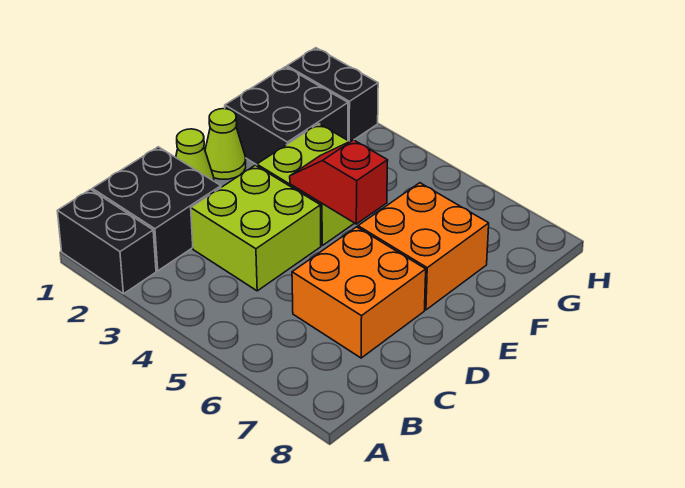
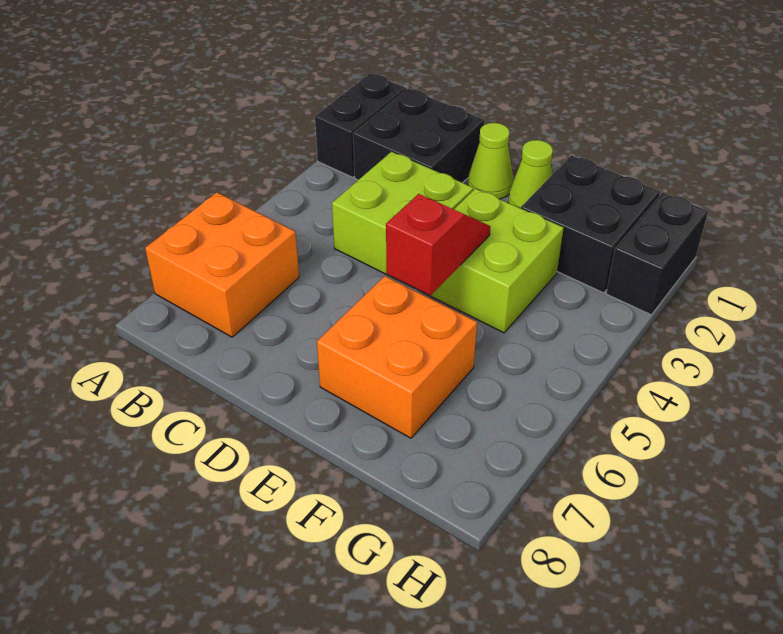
orange 2x2 brick [292,227,426,358] -> orange 2x2 brick moved to [145,192,299,337]

